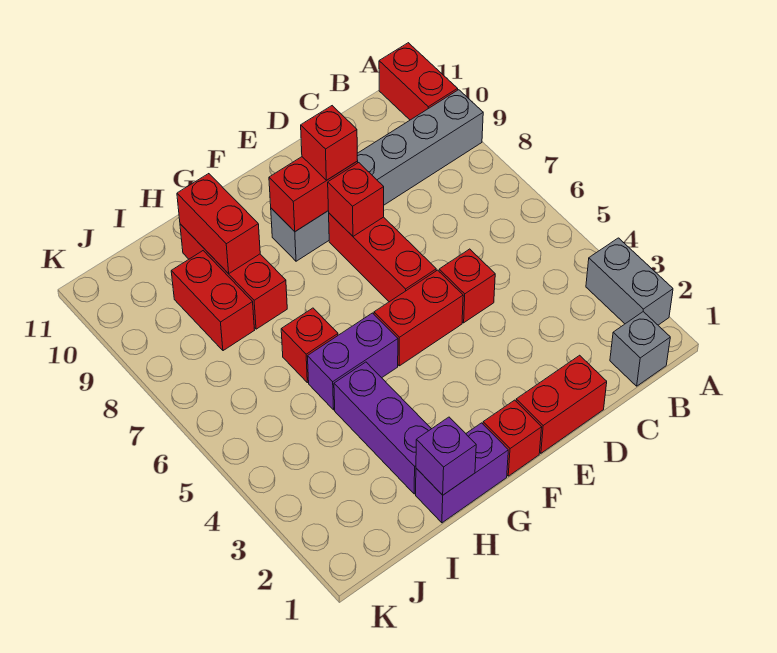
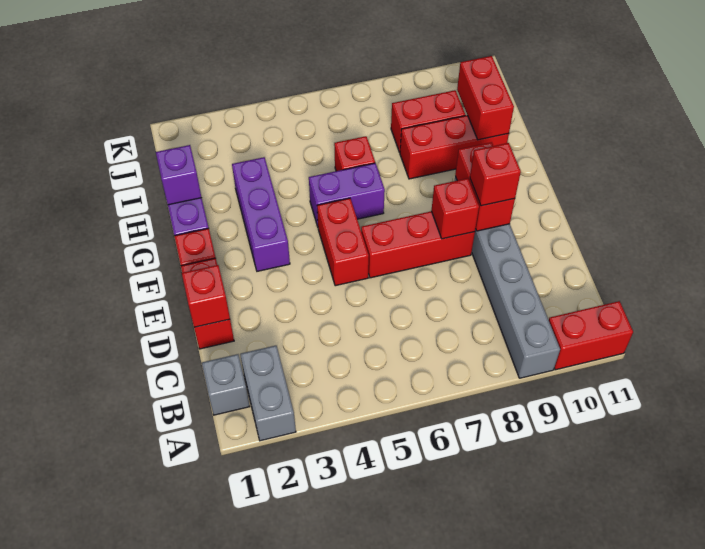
grey 1x2 brick [586,238,673,325] -> grey 1x2 brick turned to [240,346,296,441]
red 1x1 brick [439,249,495,323] -> red 1x1 brick moved to [182,265,230,327]
purple 1x2 brick [308,313,398,410] -> purple 1x2 brick turned to [309,163,385,226]
purple 1x3 brick [334,362,431,494] -> purple 1x3 brick turned to [232,157,290,271]
red 1x2 brick [177,174,260,274] -> red 1x2 brick turned to [457,56,514,140]

